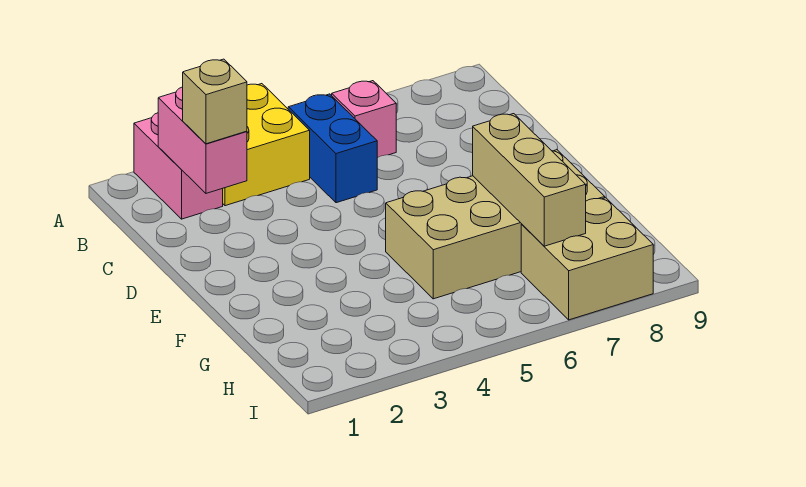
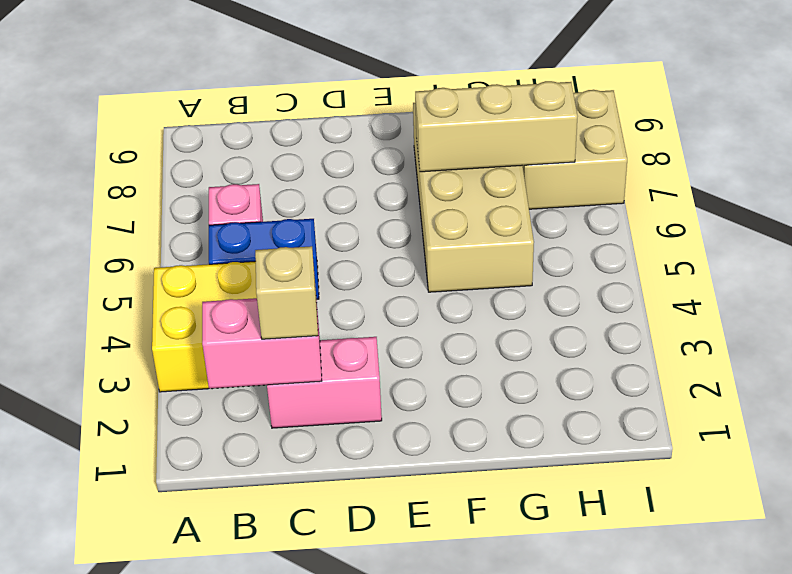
pink 1x2 brick [134,113,223,219] -> pink 1x2 brick moved to [267,337,382,428]

